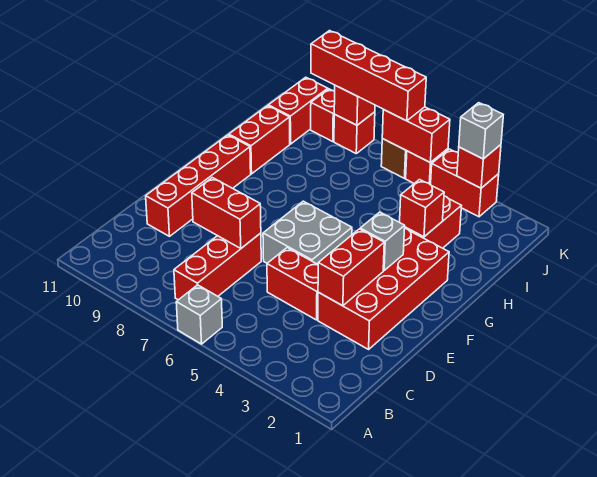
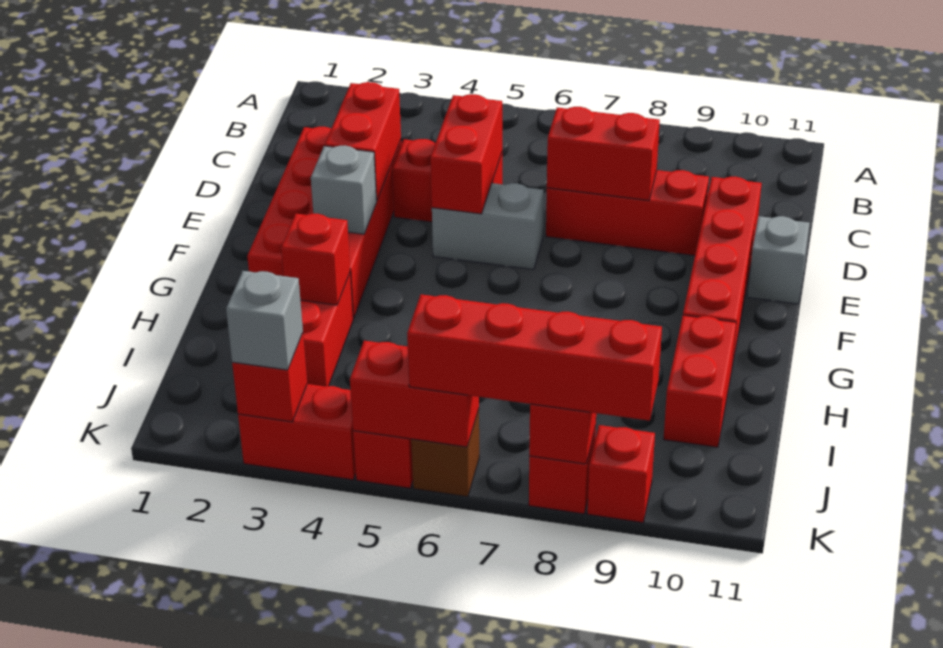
grey 1x1 brick [176,285,222,344] -> grey 1x1 brick moved to [748,216,810,304]
red 1x3 brick [174,233,261,300] -> red 1x3 brick turned to [546,170,709,256]
grey 2x2 brick [263,201,352,264] -> grey 1x2 brick [432,183,544,270]
red 1x2 brick [268,77,328,144] -> red 1x2 brick moved to [430,94,502,214]

